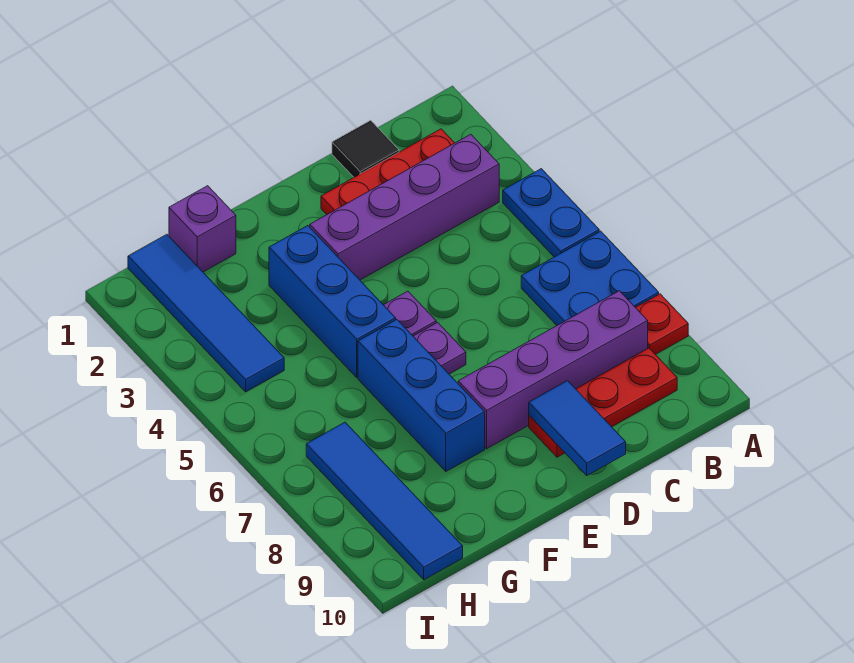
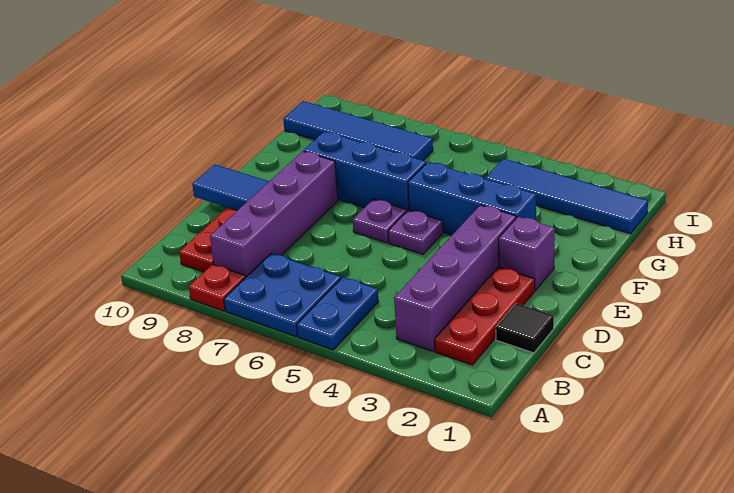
blue 1x2 plate [503,169,599,257] -> blue 1x2 plate turned to [297,277,379,350]
purple 1x1 brick [169,186,236,272] -> purple 1x1 brick moved to [499,217,555,291]

